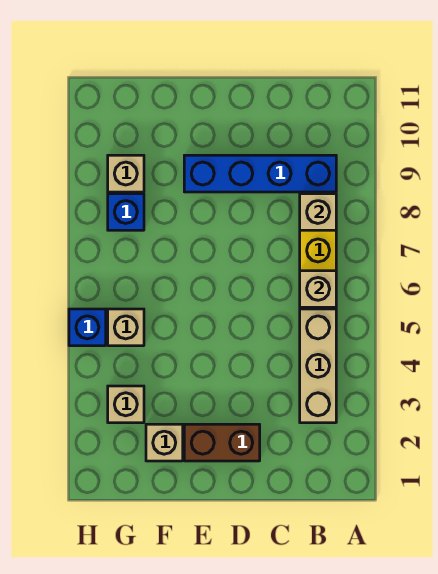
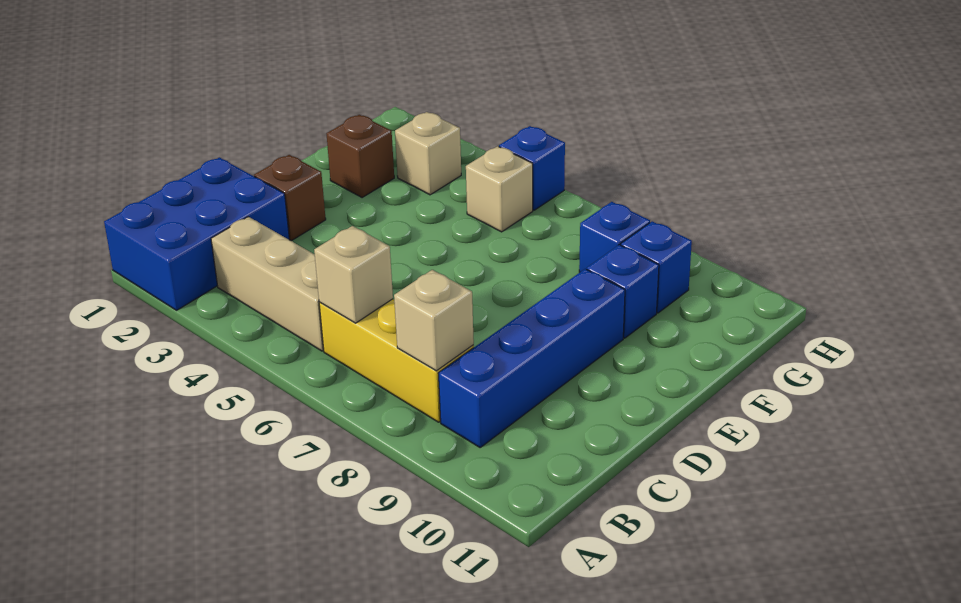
none -> blue 2x3 brick [104,157,289,310]
brown 1x2 brick [184,424,260,461] -> brown 1x1 brick [254,155,326,241]
tan 1x1 brick [146,424,183,461] -> brown 1x1 brick [326,115,394,198]
none -> blue 1x1 brick [587,245,659,338]
tan 1x1 brick [108,155,144,192] -> blue 1x1 brick [621,221,692,313]

